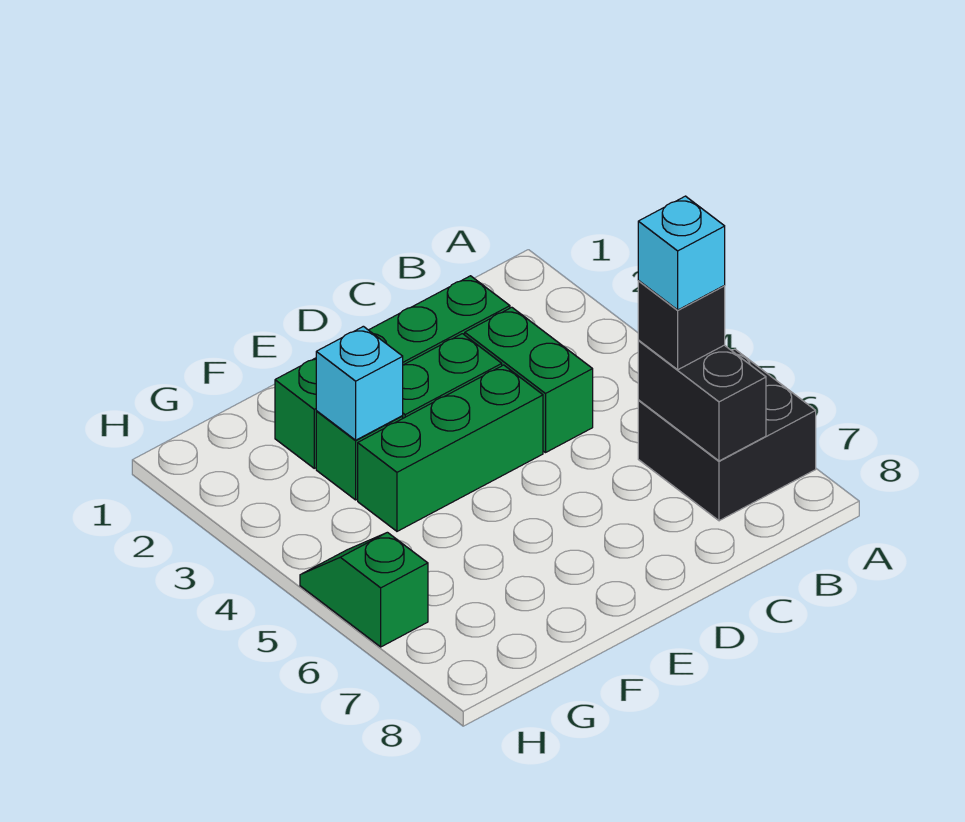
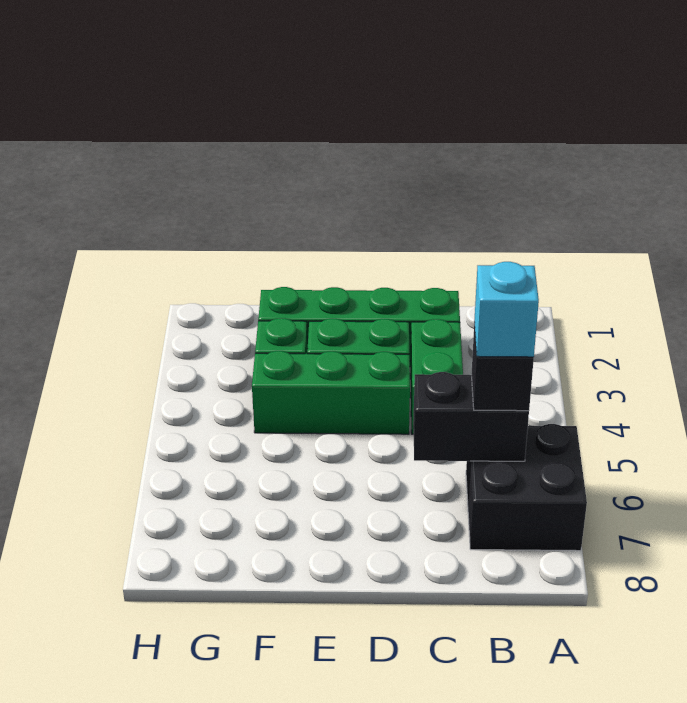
black 1x2 brick [638,341,766,461] -> black 1x2 brick turned to [413,372,529,461]
cyan 1x1 brick [316,326,403,440] -> none
green 1x2 slope [300,532,428,647] -> none

